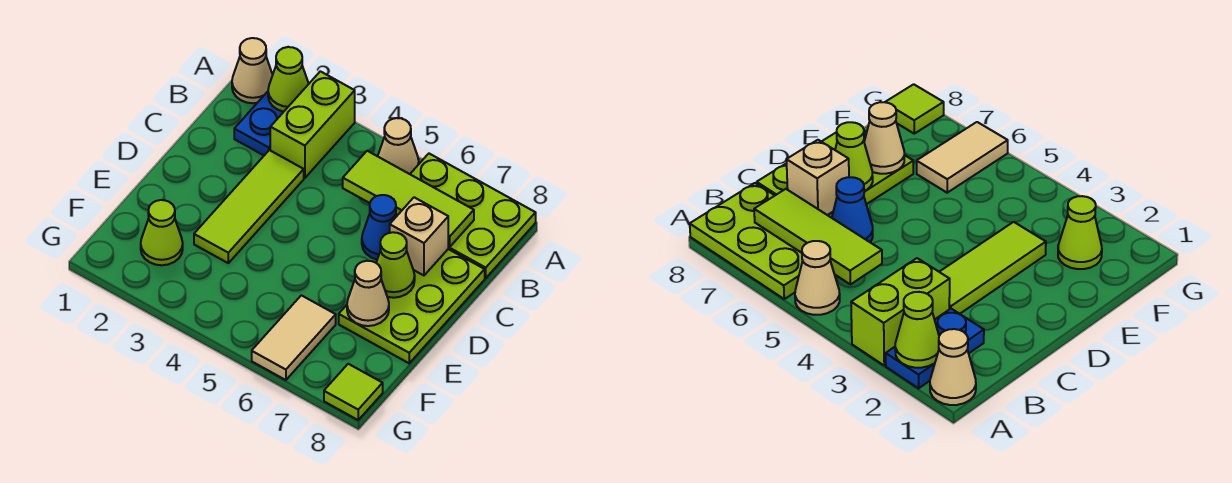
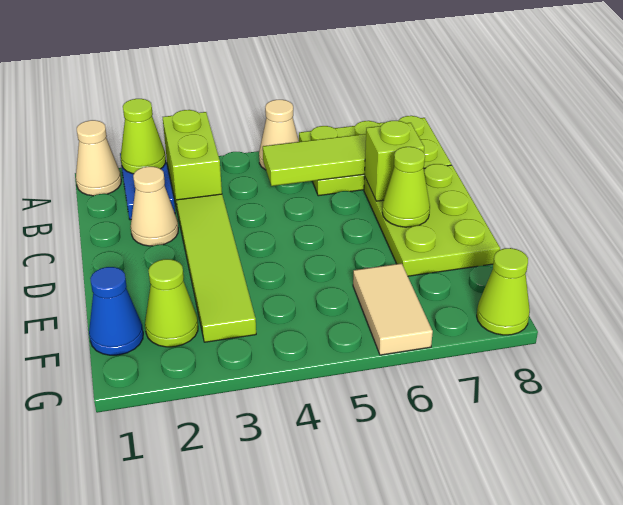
lime 1x3 tile [194,150,304,263] -> lime 1x4 tile [176,194,256,342]
blue 1x1 cone [362,195,397,259] -> blue 1x1 cone moved to [89,267,143,355]
tan 1x1 brick [390,197,448,275] -> lime 1x1 brick [365,121,424,201]
tan 1x1 cone [347,261,389,326] -> tan 1x1 cone moved to [131,167,178,246]
lime 1x1 tile [324,364,383,420] -> lime 1x1 cone [477,248,530,335]

